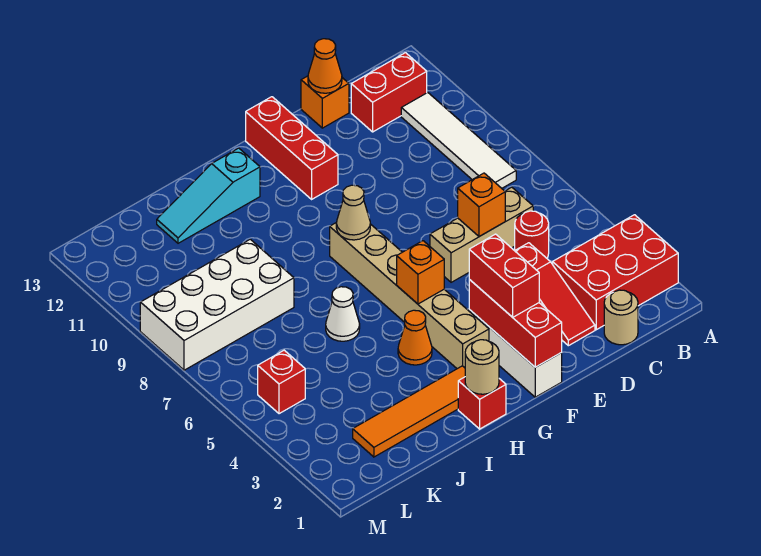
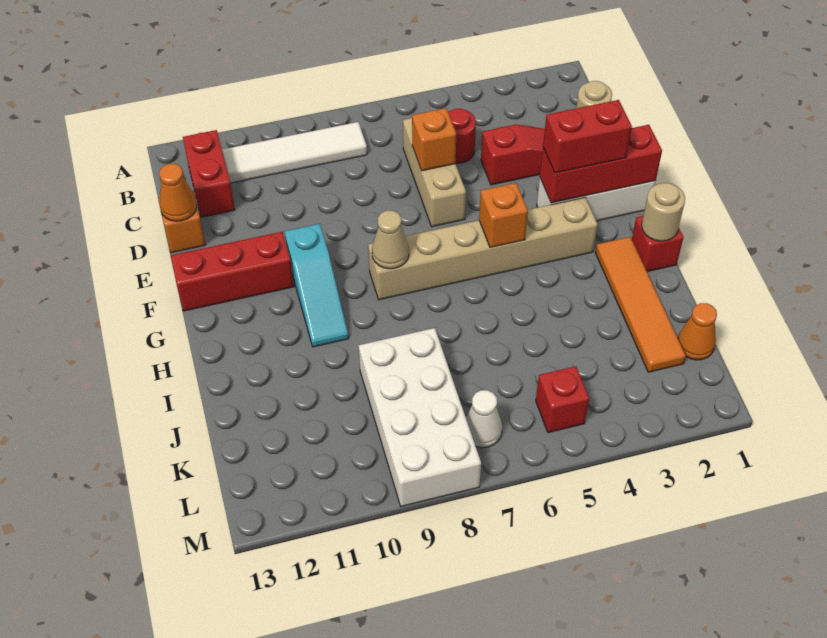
red 2x3 brick [553,215,678,330] -> none
orange 1x1 cone [398,310,432,365] -> orange 1x1 cone moved to [678,303,717,360]
cyan 1x3 slope [157,148,260,243] -> cyan 1x3 slope moved to [285,224,349,347]
white 1x1 cone [326,287,360,341] -> white 1x1 cone moved to [466,390,502,448]

